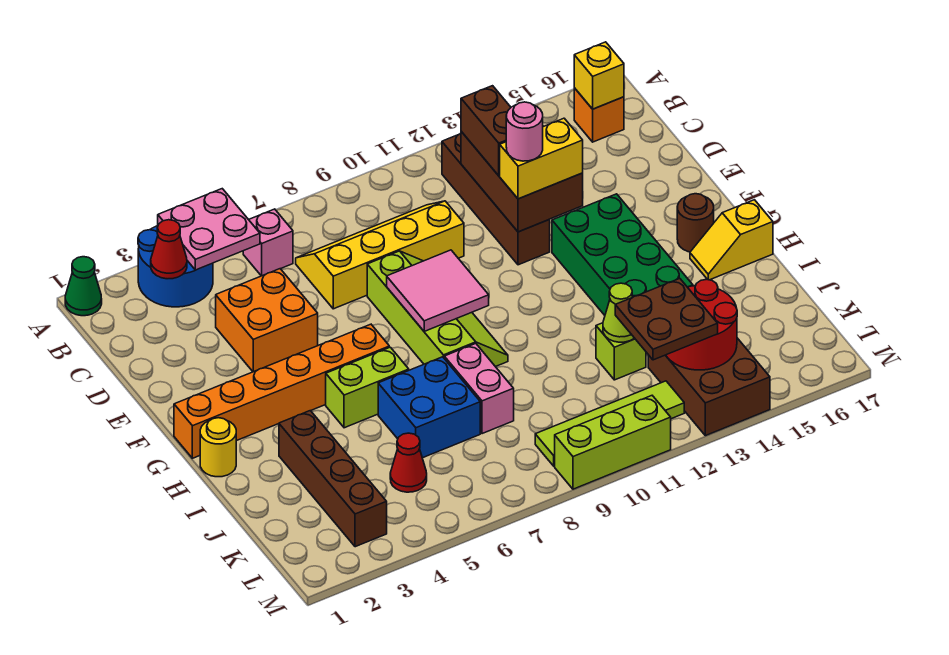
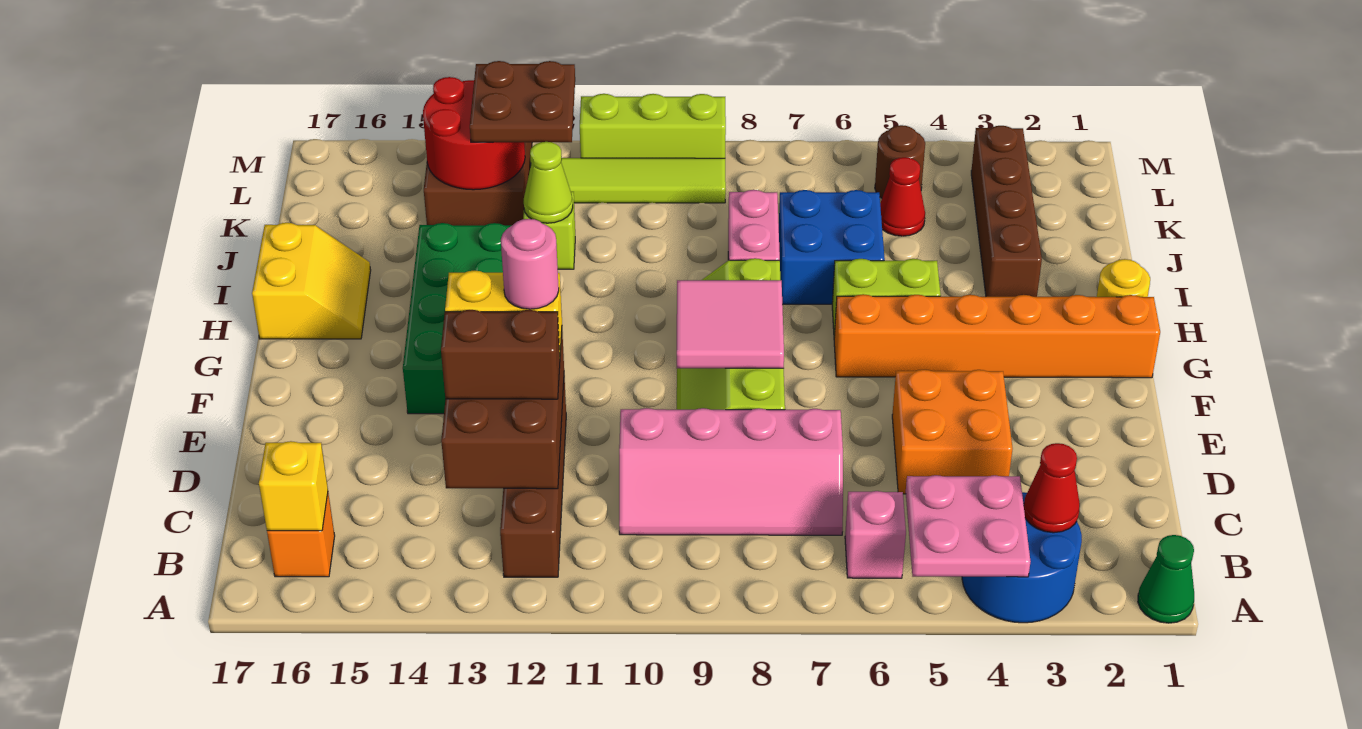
yellow 2x4 slope [296,201,464,309] -> pink 2x4 slope [619,408,843,535]
brown 1x2 brick [461,86,511,176] -> brown 1x2 brick turned to [441,310,560,399]
brown 1x1 round brick [677,194,714,252] -> brown 1x1 round brick moved to [875,125,925,198]
yellow 1x2 slope [690,200,773,280] -> yellow 2x2 slope [252,223,371,339]

